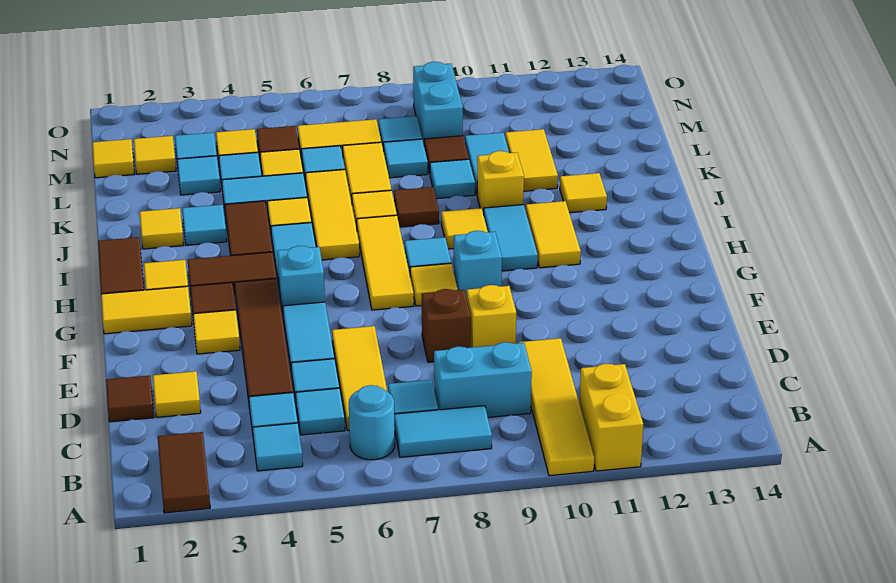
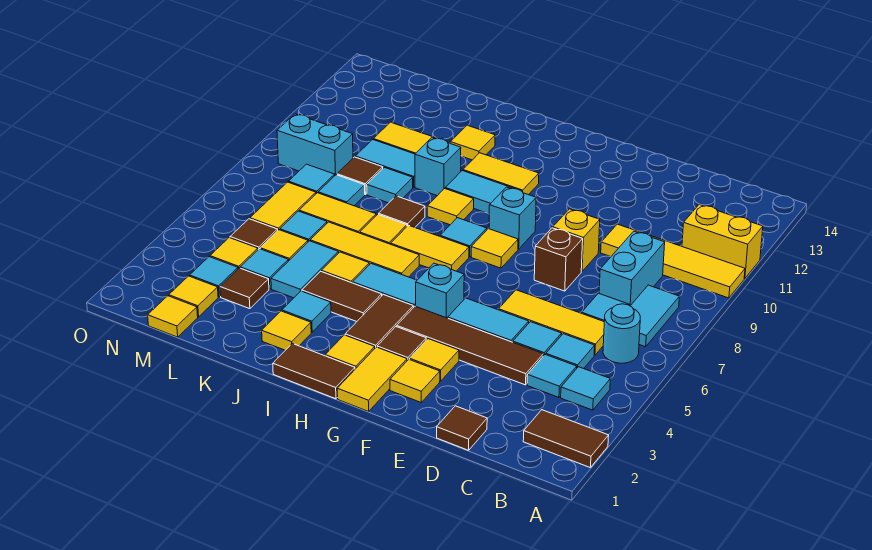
yellow 1x1 tile [153,371,201,417] -> yellow 1x1 tile moved to [390,359,440,402]
yellow 1x3 tile [357,215,414,310] -> yellow 1x2 tile [391,225,469,271]
yellow 1x1 brick [477,151,524,215] -> cyan 1x1 brick [415,137,461,196]
cyan 1x1 tile [177,156,220,195] -> brown 1x1 tile [220,268,269,309]

